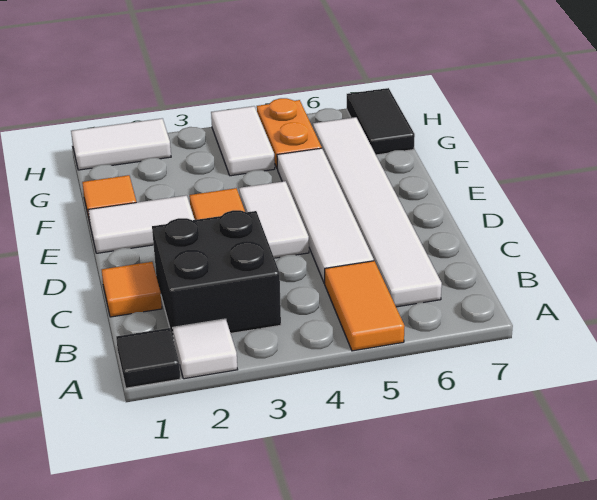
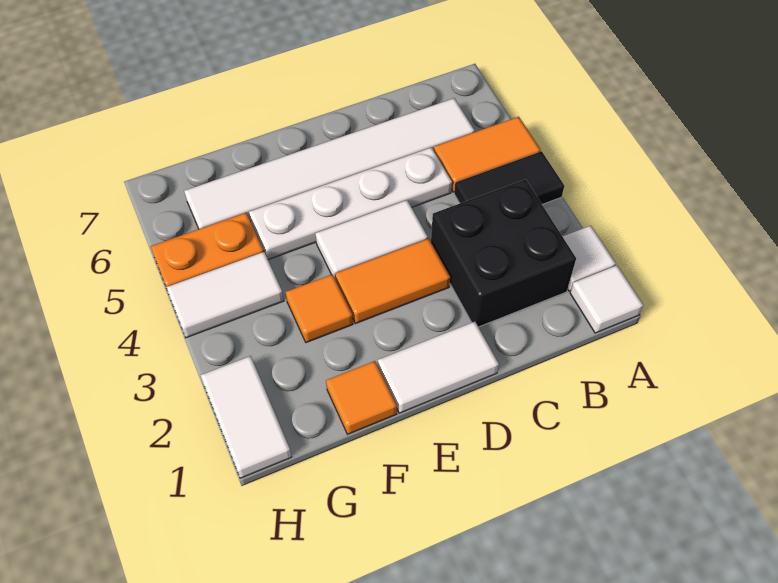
black 1x1 tile [116,328,180,388] -> white 1x1 tile [570,265,643,333]
orange 1x1 tile [102,262,162,317] -> orange 1x1 tile moved to [286,274,353,343]
white 1x4 tile [277,148,374,284] -> white 1x4 plate [249,147,452,260]
white 1x2 tile [88,195,195,253] -> white 1x2 tile turned to [378,322,499,413]
black 1x2 tile [347,88,415,155] -> black 1x2 tile moved to [454,151,564,204]

